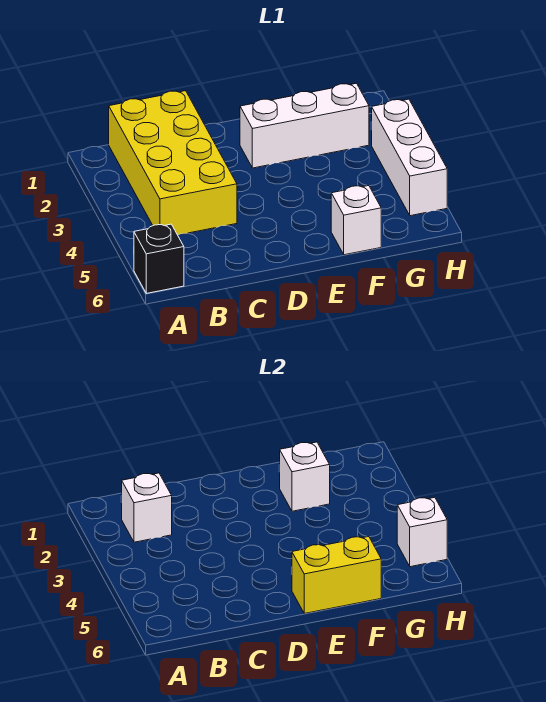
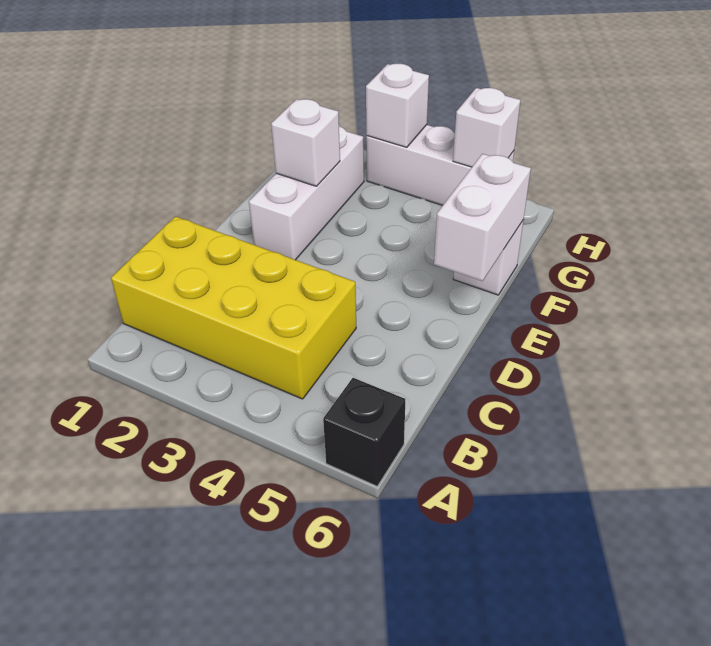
white 1x1 brick [122,473,172,542] -> white 1x1 brick moved to [366,64,429,147]
yellow 1x2 brick [292,537,381,613] -> white 1x2 brick [434,154,531,281]

